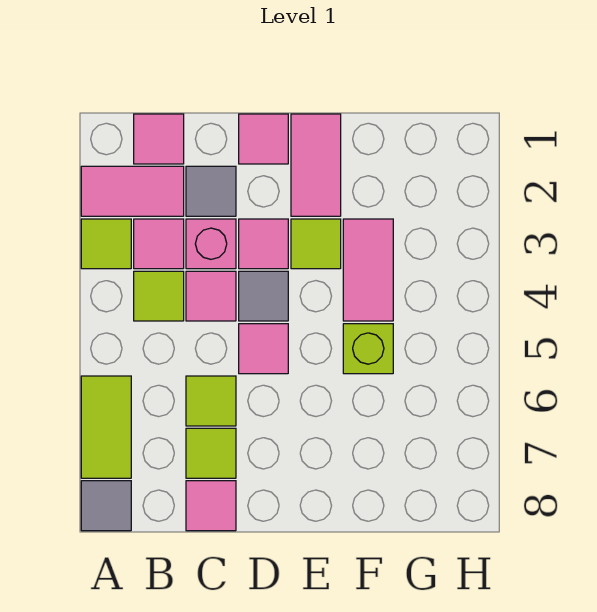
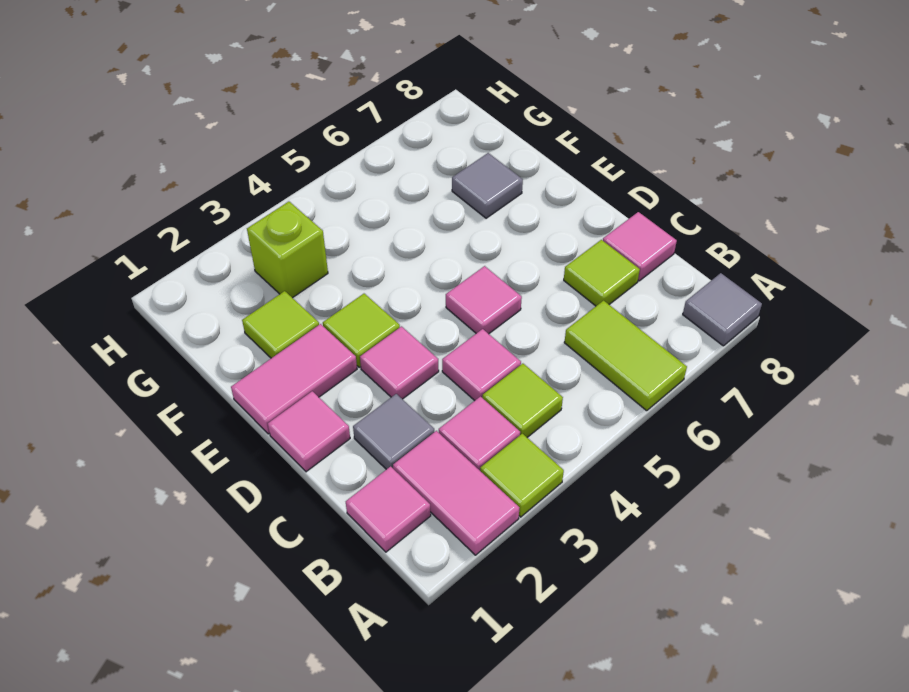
lime 1x2 tile [81,376,131,478] -> lime 1x2 tile turned to [564,301,687,411]
pink 1x1 brick [186,219,236,269] -> none
lime 1x1 tile [186,376,236,426] -> lime 1x1 tile moved to [242,291,319,358]
grey 1x1 tile [239,271,288,321] -> grey 1x1 tile moved to [452,153,523,218]
pink 1x2 tile [343,219,393,321] -> none
lime 1x1 brick [343,324,393,374] -> lime 1x1 brick moved to [247,202,328,298]

